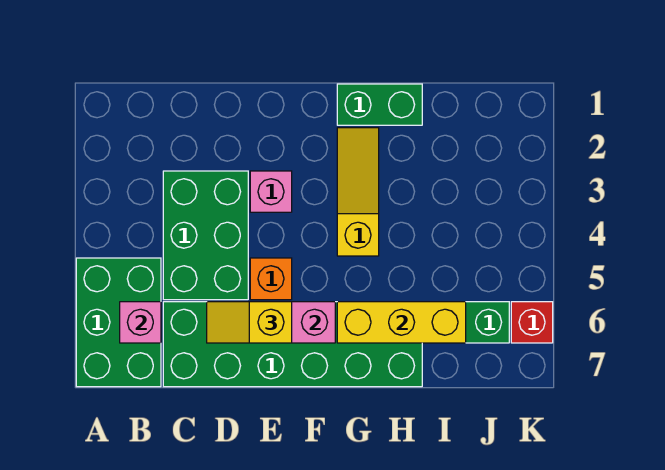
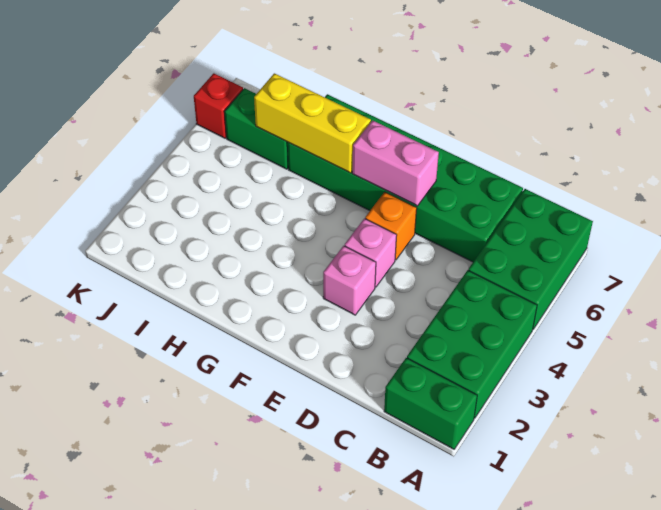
pink 1x1 brick [120,302,161,343] -> pink 1x1 brick moved to [345,219,397,287]
green 2x3 brick [163,171,248,300] -> green 2x3 brick moved to [407,270,537,418]
yellow 1x2 slope [207,302,292,343] -> none
green 1x2 brick [337,84,422,125] -> green 1x2 brick moved to [384,358,477,449]
yellow 1x3 slope [337,128,379,256] -> none

